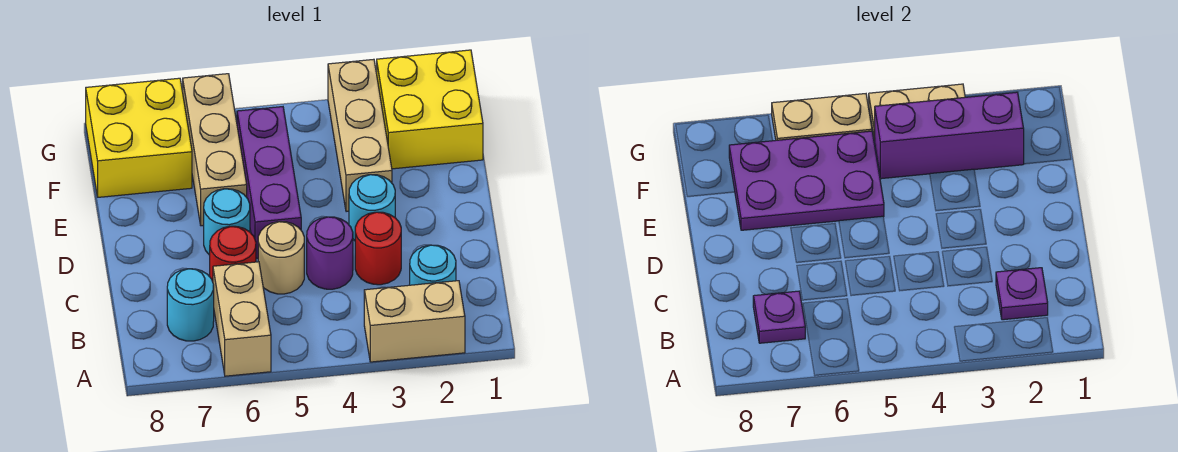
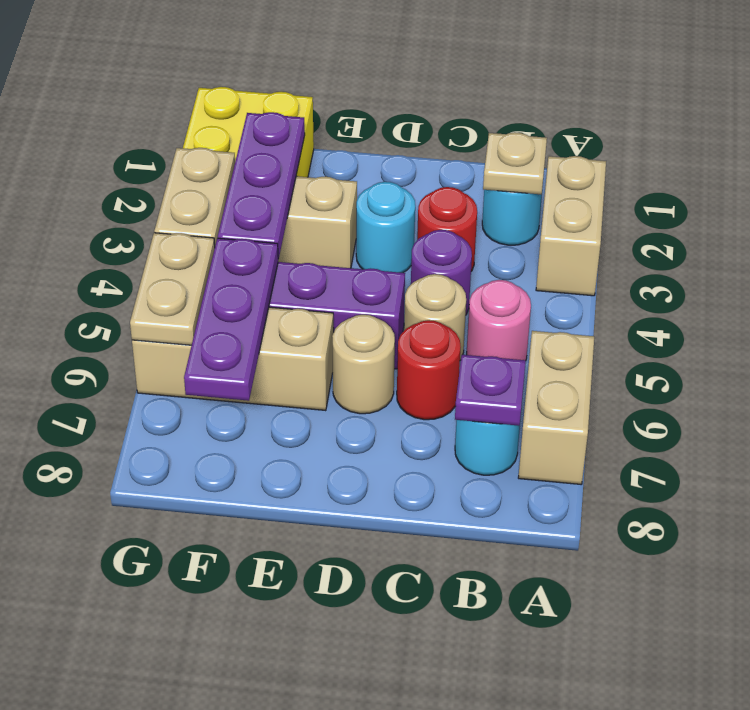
tan 1x2 brick [213,262,271,376] -> tan 1x2 brick turned to [518,331,594,484]
purple 1x1 plate [996,268,1048,320] -> tan 1x1 plate [483,132,547,194]
none -> pink 1x1 round brick [467,280,531,361]
cyan 1x1 round brick [204,189,250,255] -> tan 1x1 round brick [332,315,395,414]
purple 2x3 plate [729,131,884,230] -> purple 1x3 plate [184,238,278,401]
purple 1x3 brick [875,92,1024,179] -> purple 1x3 plate [218,112,305,259]
yellow 2x2 brick [86,78,192,197] -> none

